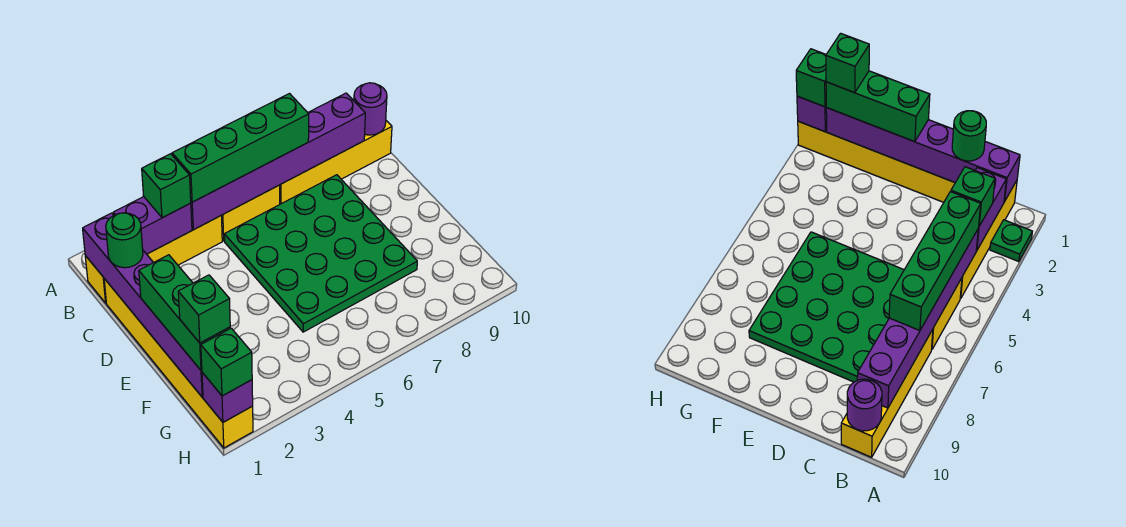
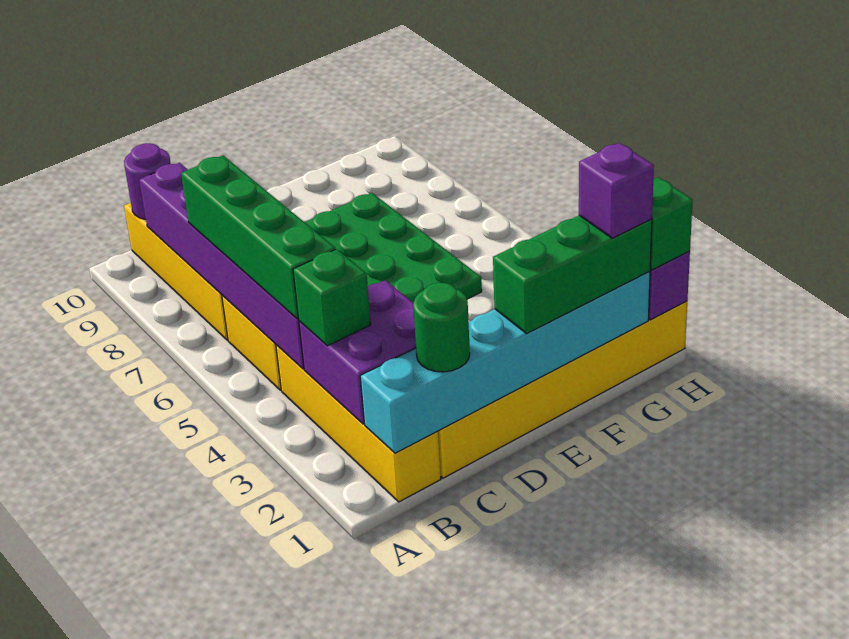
green 1x1 plate [990,220,1032,262] -> none
purple 1x6 brick [83,213,203,397] -> cyan 1x6 brick [360,271,650,453]
purple 1x2 brick [113,197,192,254] -> purple 2x2 brick [299,280,416,424]
green 1x1 brick [178,275,230,343] -> purple 1x1 brick [579,143,654,238]

